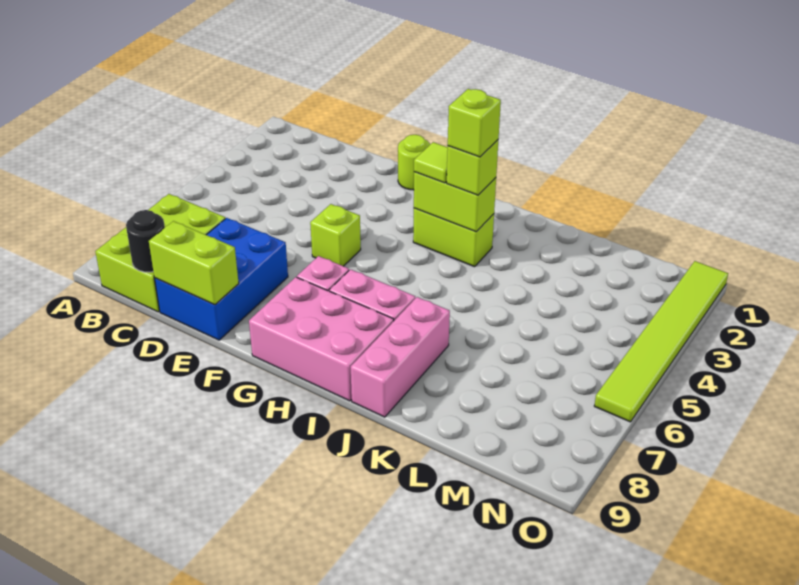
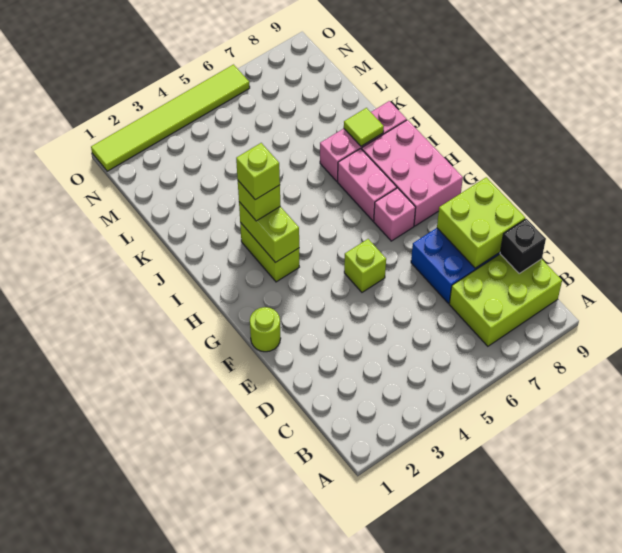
black 1x1 round brick [126,210,165,272] -> black 1x1 brick [500,219,546,273]
lime 1x2 brick [149,221,239,305] -> lime 2x2 brick [437,177,525,268]
lime 1x1 tile [414,142,448,183] -> lime 1x1 tile moved to [344,108,384,146]

